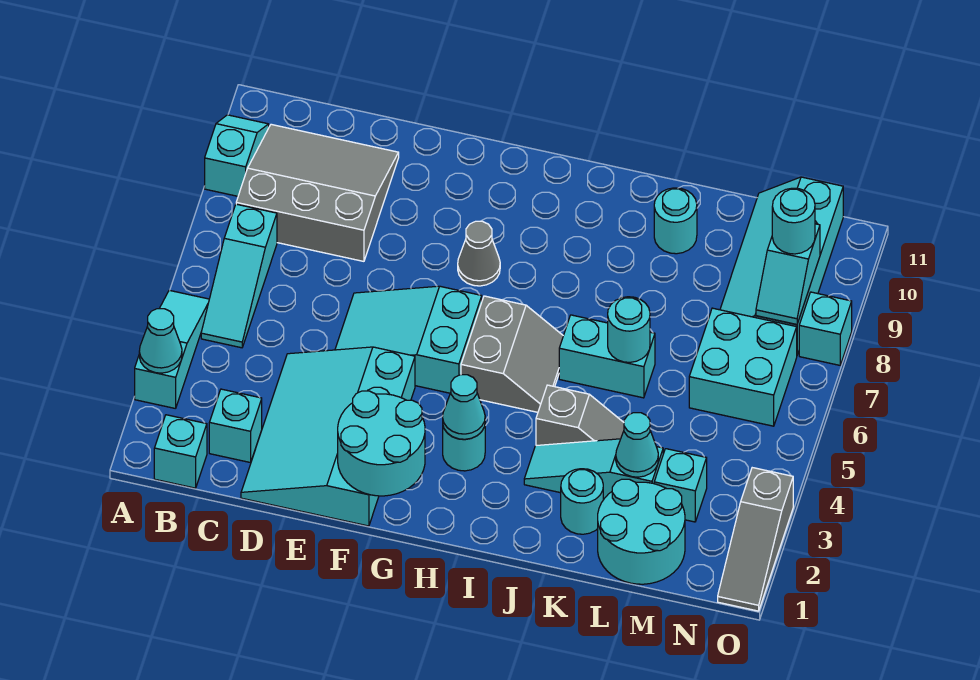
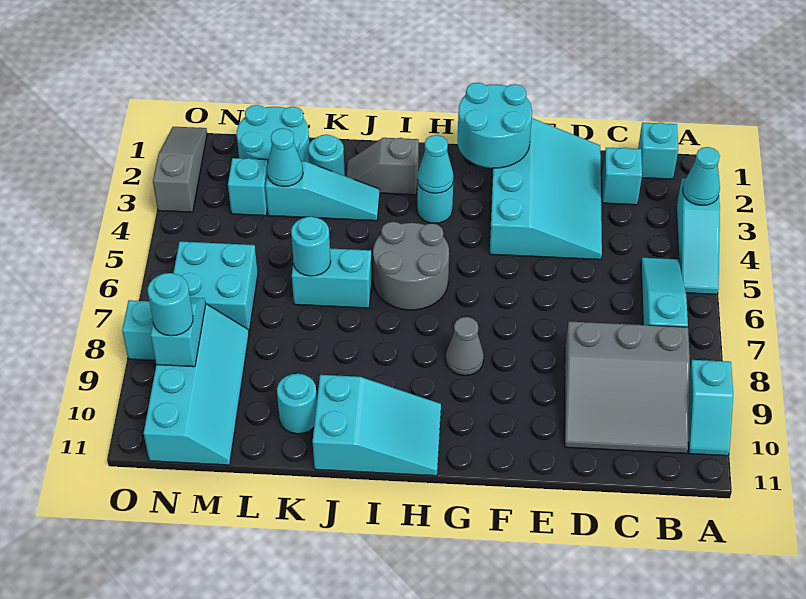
cyan 2x3 slope [335,286,482,393] -> cyan 2x3 slope moved to [312,375,441,476]
grey 2x2 slope [461,296,563,412] -> grey 2x2 round brick [373,222,449,310]
grey 1x2 slope [536,385,624,445] -> grey 1x2 slope moved to [346,138,419,195]

